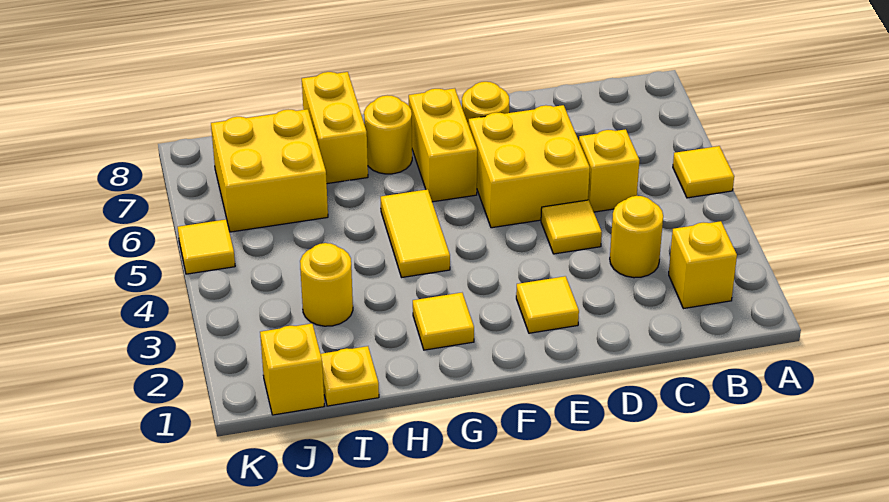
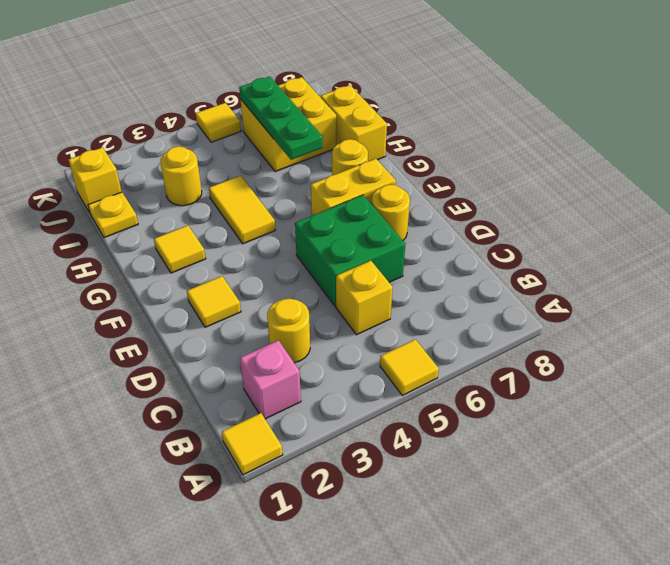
yellow 1x1 brick [669,221,737,309] -> pink 1x1 brick [240,340,301,419]
yellow 1x1 tile [541,200,602,254] -> yellow 1x1 tile moved to [222,413,283,475]
yellow 2x2 brick [468,105,590,228] -> green 2x2 brick [295,195,405,307]
yellow 1x2 tile [381,189,450,277] -> yellow 1x2 tile turned to [209,176,275,244]
none -> green 1x3 plate [239,77,323,160]
yellow 1x2 brick [302,72,368,184] -> yellow 1x2 brick turned to [321,85,387,162]

